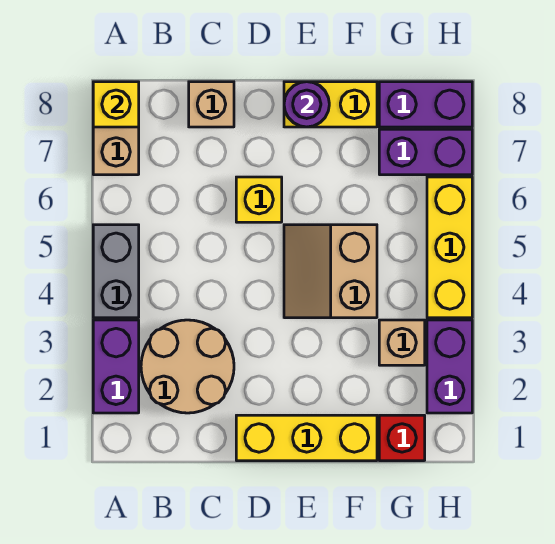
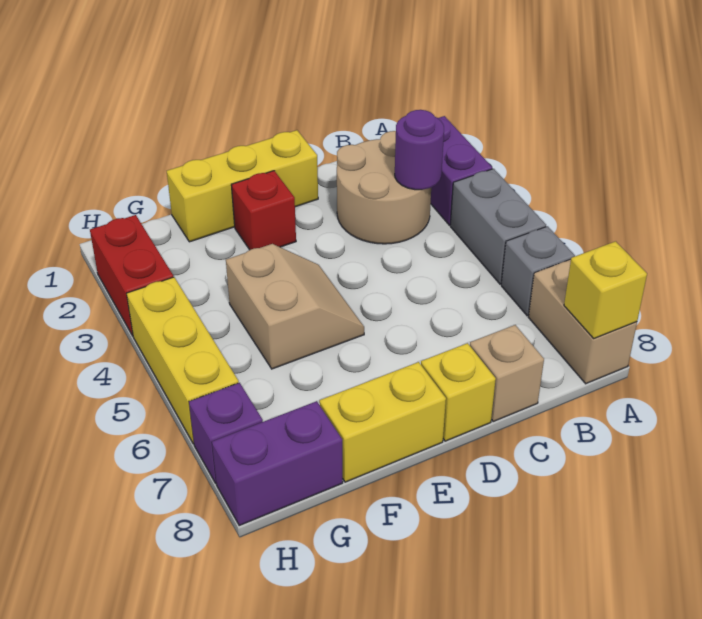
none -> grey 1x1 brick [501,226,575,316]
yellow 1x1 brick [236,177,282,222] -> yellow 1x1 brick moved to [421,343,496,441]
purple 1x1 round brick [284,82,329,127] -> purple 1x1 round brick moved to [395,110,444,190]
red 1x1 brick [379,415,425,461] -> red 1x1 brick moved to [231,171,296,250]
tan 1x1 brick [379,320,425,365] -> none
purple 1x2 brick [379,129,472,175] -> purple 1x1 brick [189,383,263,483]
purple 1x2 brick [427,320,472,413] -> red 1x2 brick [90,215,173,336]

